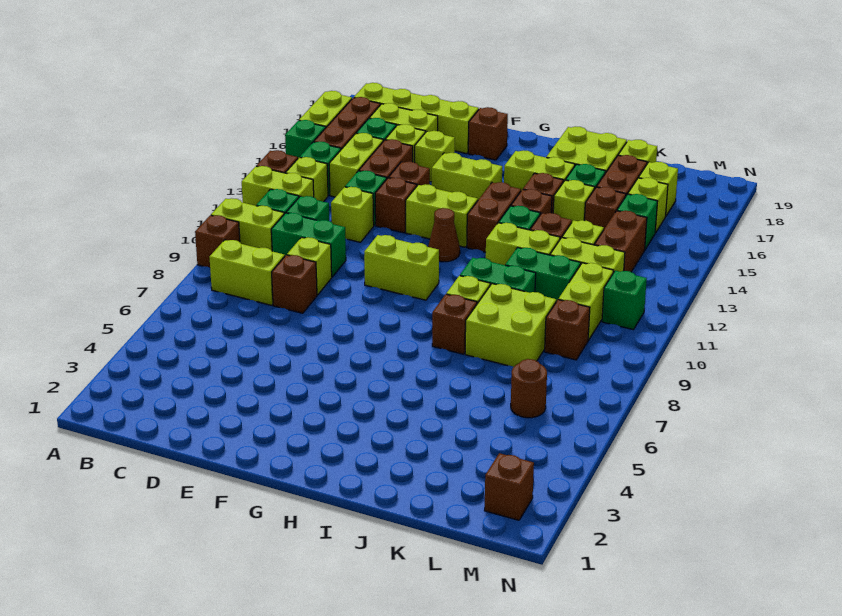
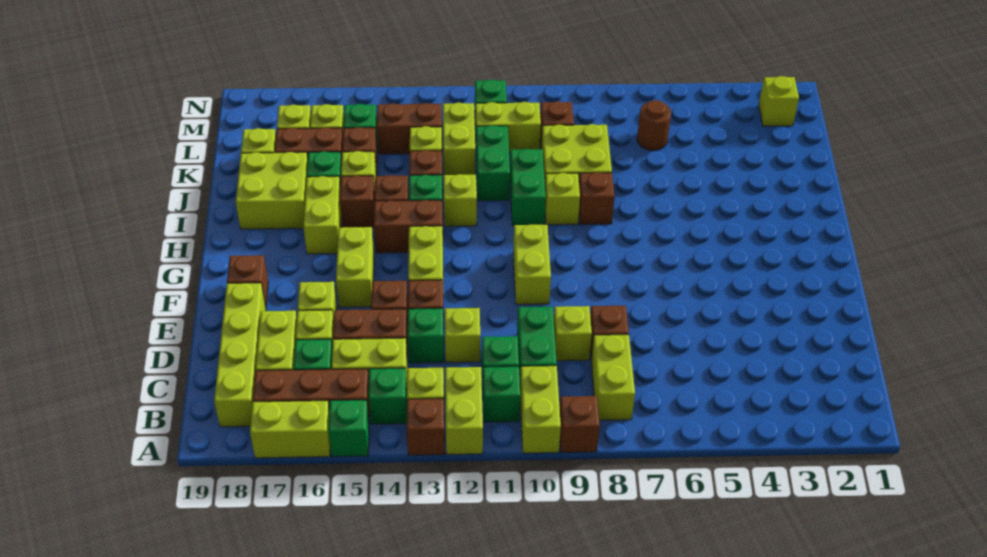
brown 1x1 cone [428,208,460,262] -> none
lime 1x2 brick [486,223,560,265] -> lime 1x1 brick [444,174,477,226]
brown 1x1 brick [485,453,534,520] -> lime 1x1 brick [759,76,799,126]

